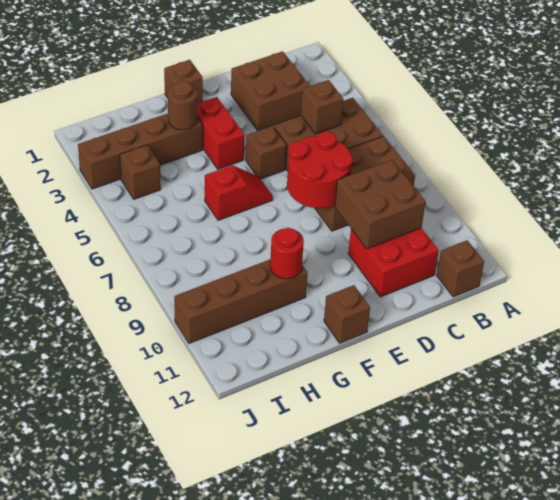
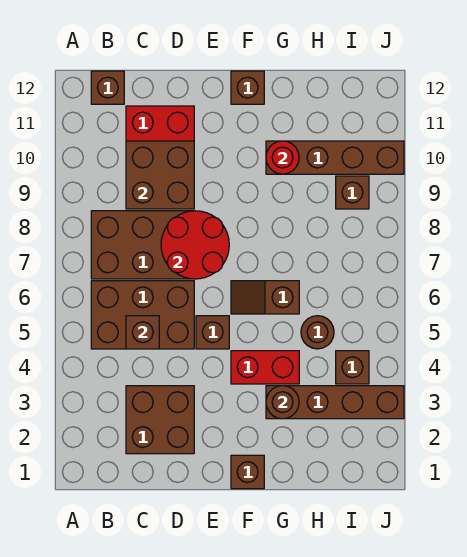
red 1x2 brick [197,97,244,169] -> red 1x2 brick turned to [231,351,299,384]
red 1x2 slope [205,165,273,220] -> brown 1x2 slope [231,281,299,314]
none -> brown 1x1 round brick [301,316,334,349]
none -> brown 1x1 brick [336,176,369,209]

